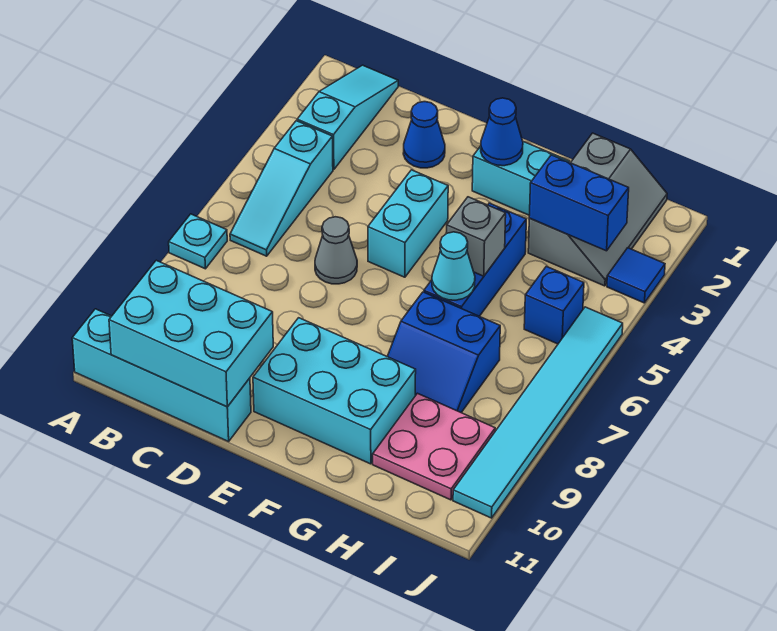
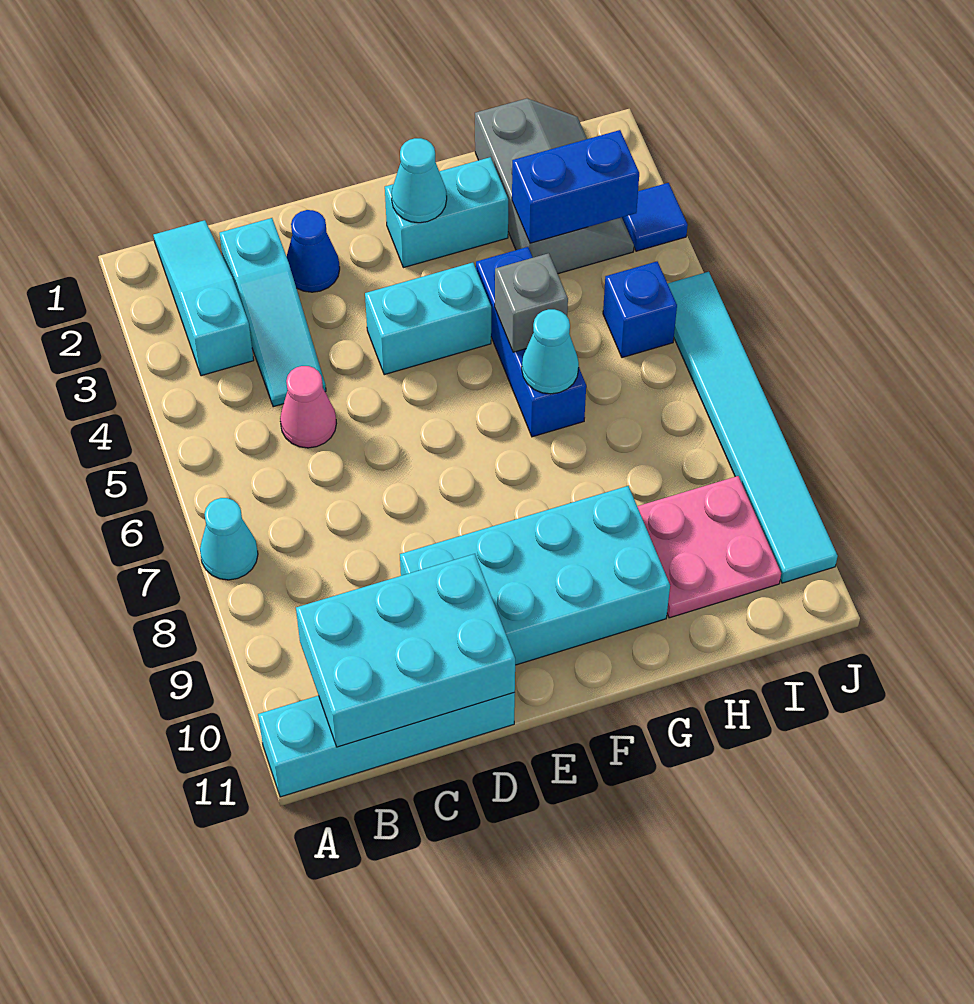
cyan 1x1 plate [169,214,227,269] -> cyan 1x1 cone [200,498,258,580]
cyan 1x3 slope [230,121,333,256] -> cyan 1x3 slope moved to [219,218,326,407]
none -> pink 1x1 cone [280,366,336,448]
grey 1x1 cone [315,217,357,284] -> none
cyan 1x2 brick [368,170,448,277] -> cyan 1x2 brick turned to [365,263,491,375]
cyan 2x3 brick [253,318,416,464] -> cyan 2x4 brick [400,486,670,665]
blue 1x1 cone [481,98,523,166] -> cyan 1x1 cone [391,138,447,223]
blue 2x2 slope [387,292,500,412] -> none

